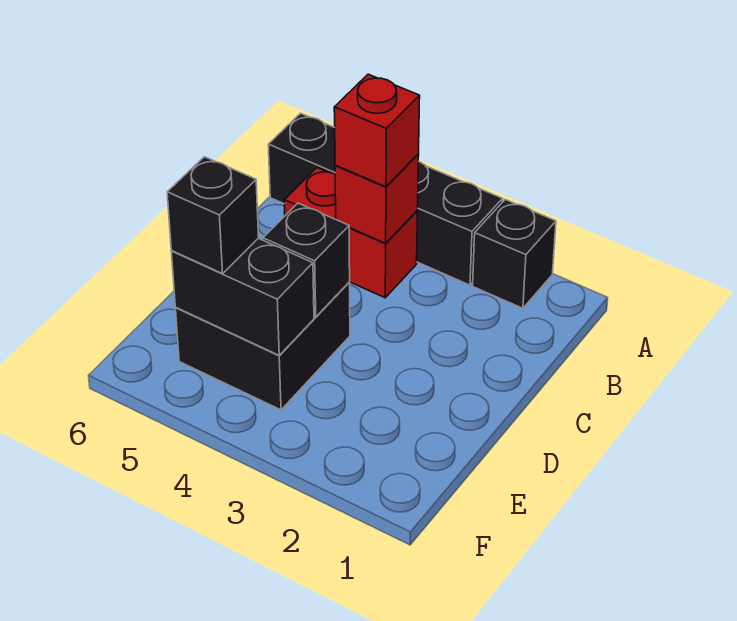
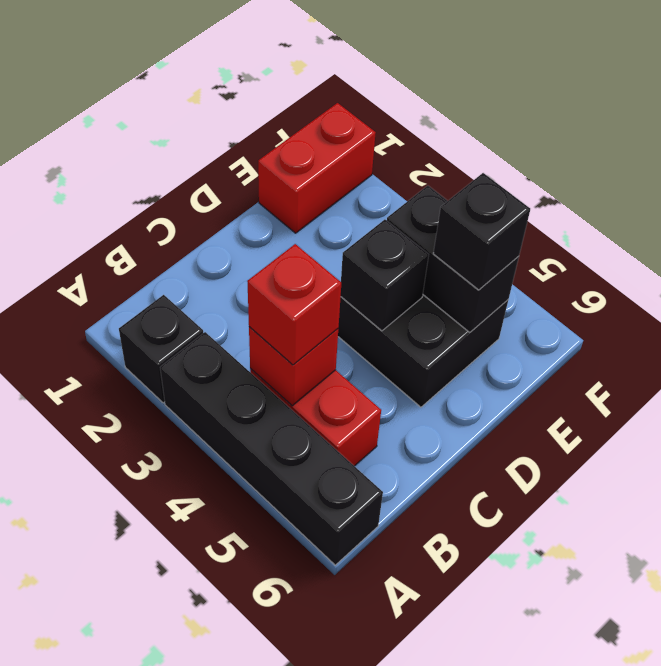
none -> red 1x2 brick [258,103,376,233]

